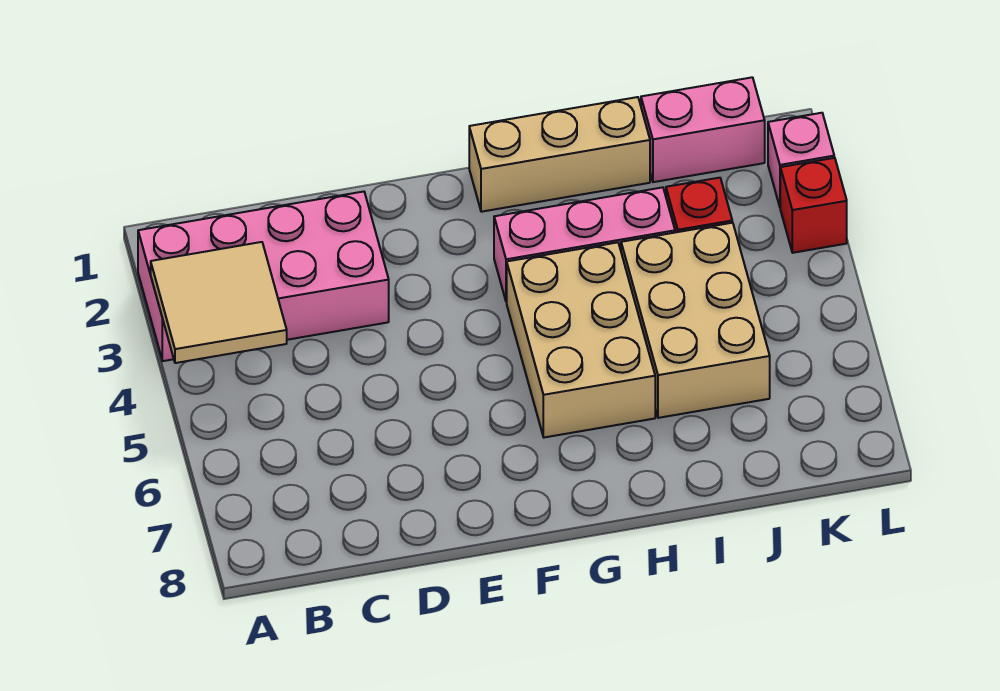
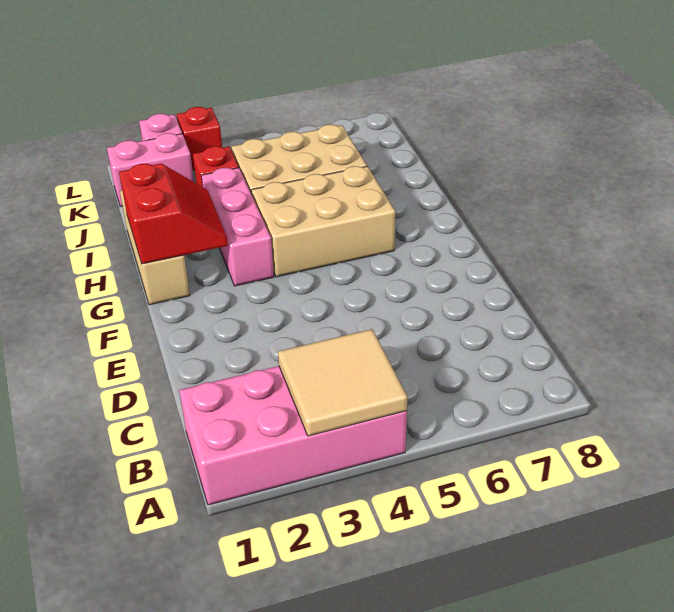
pink 2x4 brick [138,192,389,361] -> pink 2x4 brick turned to [179,366,407,505]
none -> red 2x2 slope [119,164,228,264]
pink 1x2 brick [641,77,765,182] -> pink 1x2 brick turned to [107,133,194,207]

